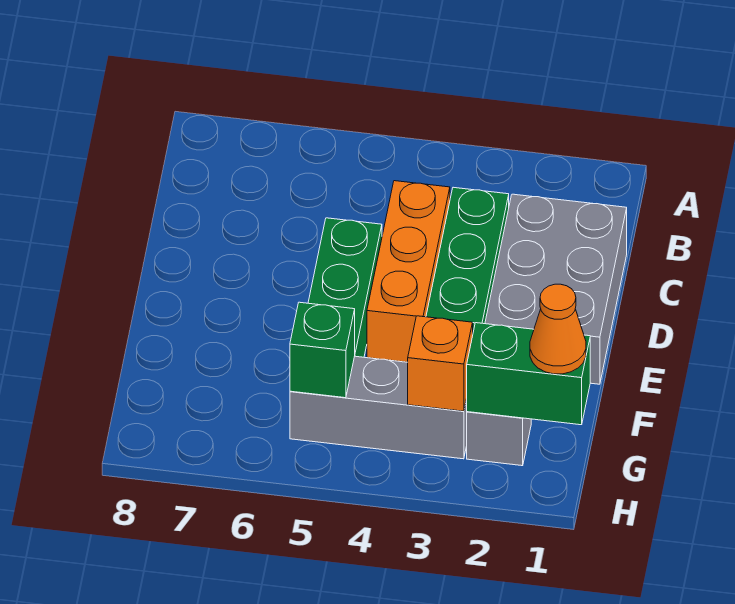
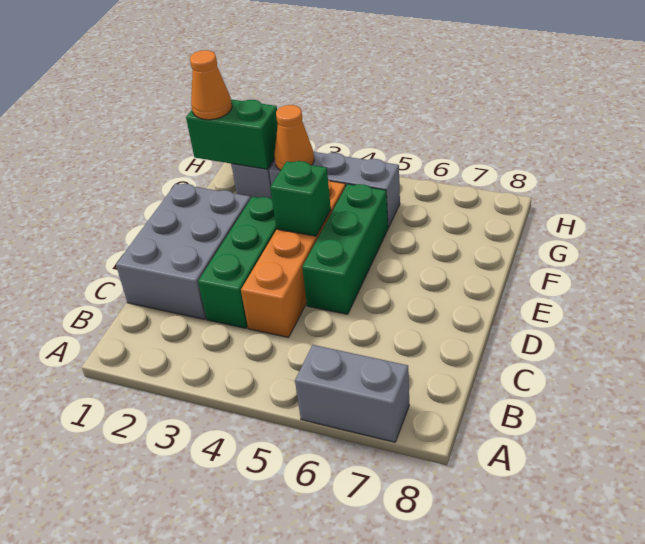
none -> grey 1x2 brick [295,345,409,442]
orange 1x3 brick [367,181,450,362] -> orange 1x4 brick [241,180,346,338]
orange 1x1 brick [408,316,473,411] -> orange 1x1 cone [274,105,314,170]
green 1x1 brick [290,302,355,398] -> green 1x1 brick moved to [270,161,331,236]

